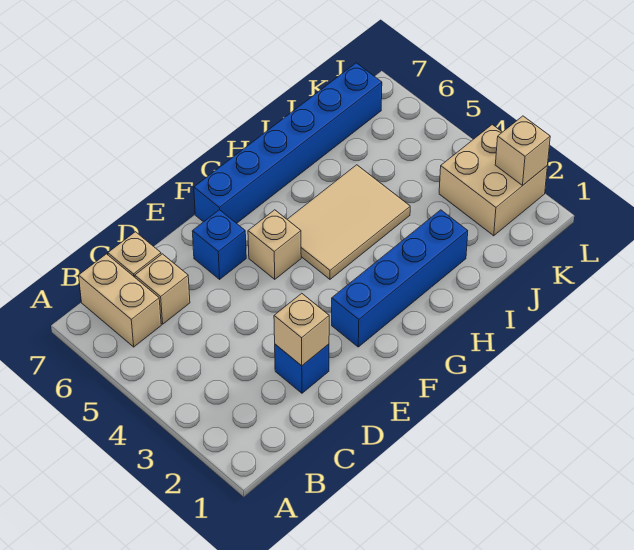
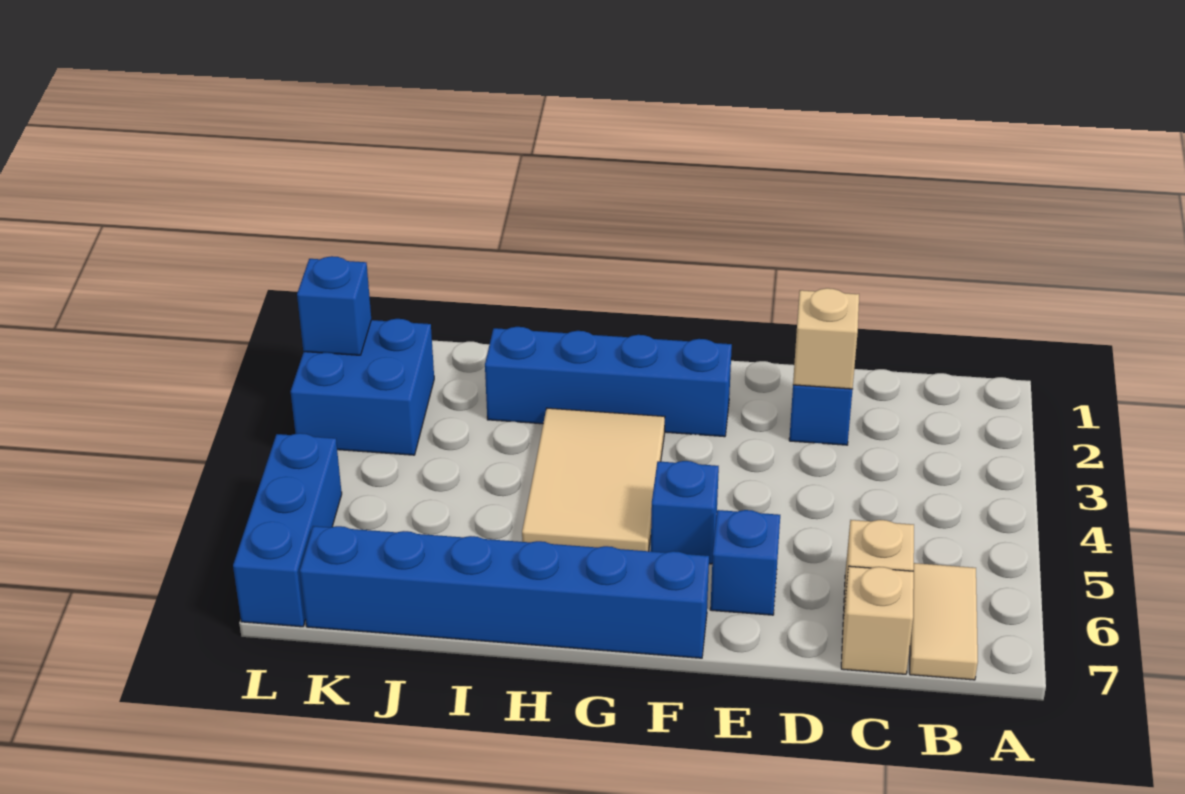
tan 1x2 brick [79,254,161,347] -> tan 1x2 tile [910,563,978,680]
tan 1x1 brick [248,210,301,279] -> blue 1x1 brick [651,461,719,564]
tan 2x3 tile [287,165,410,279] -> tan 2x3 tile turned to [522,408,665,551]
tan 2x2 brick [439,125,547,236] -> blue 2x2 brick [291,319,434,455]
tan 1x1 brick [495,116,550,185] -> blue 1x1 brick [297,256,371,355]
none -> blue 1x3 brick [233,433,342,627]

